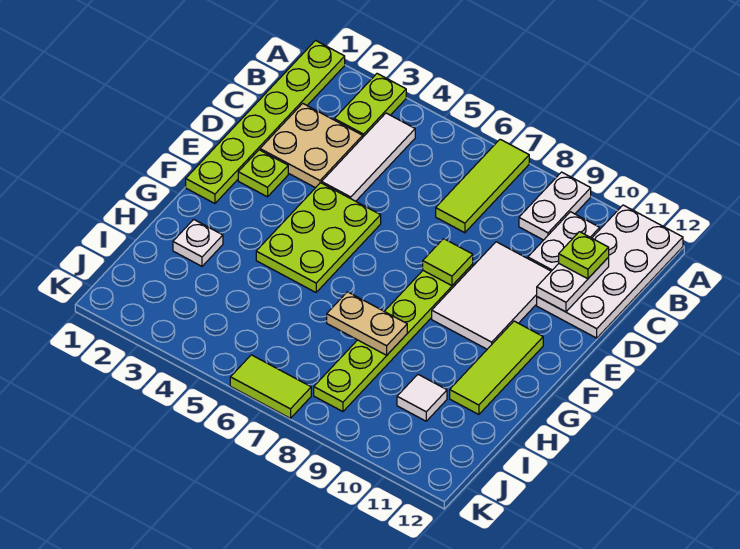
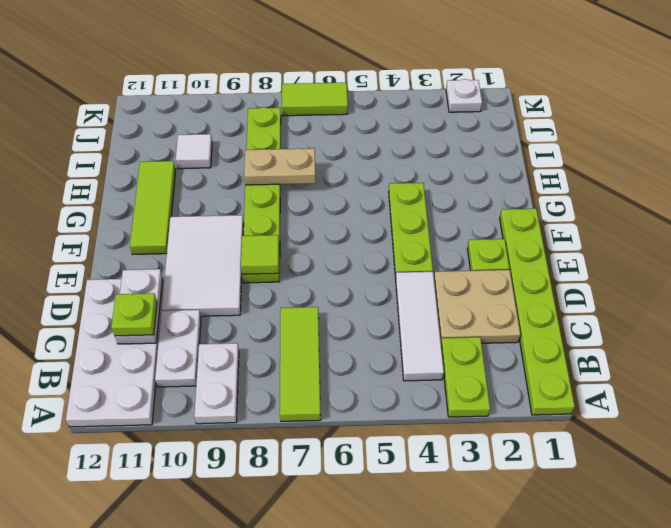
lime 2x3 plate [256,183,381,292] -> lime 1x3 plate [389,183,433,278]
white 1x1 plate [173,219,223,266] -> white 1x1 plate moved to [446,79,482,112]

